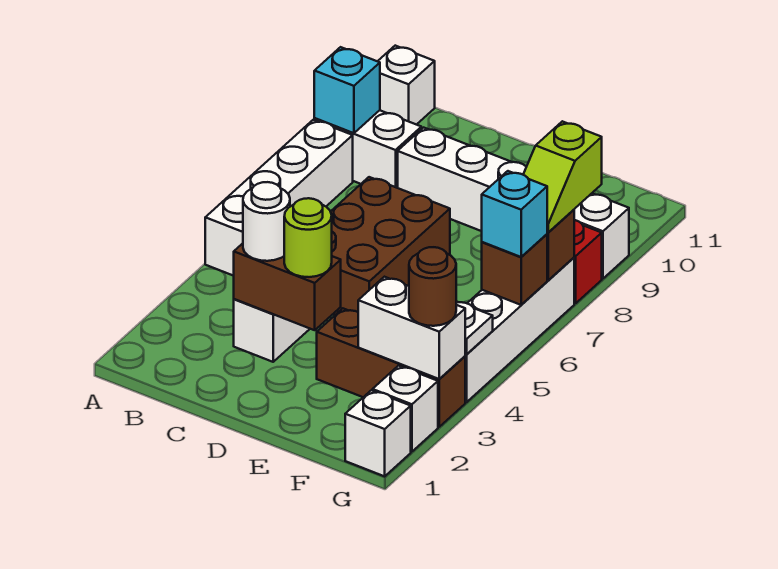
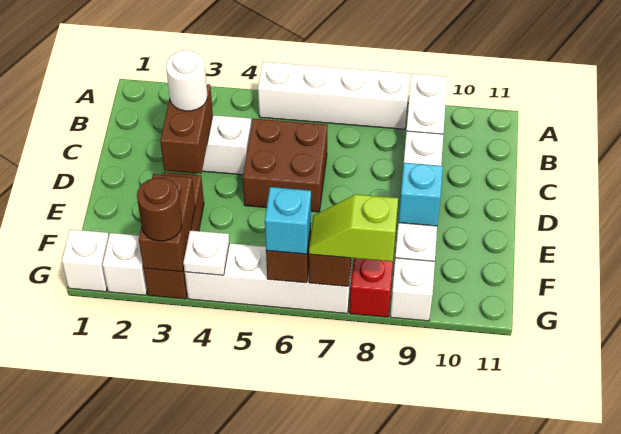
cyan 1x1 brick [314,47,380,133] -> cyan 1x1 brick moved to [399,163,443,226]
white 1x1 brick [378,46,435,125] -> none
brown 2x3 brick [331,177,450,315] -> brown 2x2 brick [243,119,328,212]
lime 1x1 round brick [284,198,332,277] -> none
white 1x2 brick [358,277,465,379] -> brown 1x2 brick [139,174,195,272]

